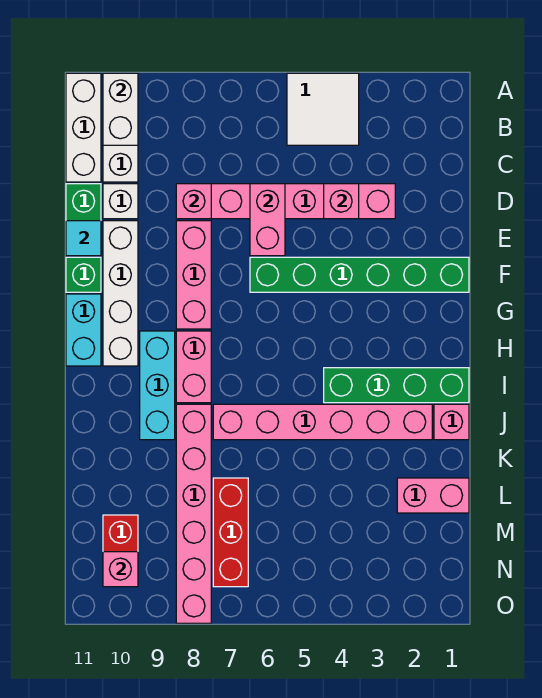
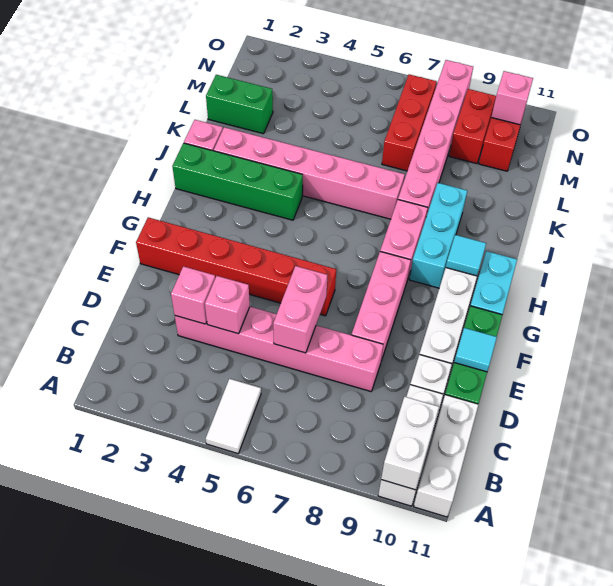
white 2x2 tile [287,73,359,145] -> white 1x2 tile [206,379,261,454]
pink 1x1 brick [176,184,211,219] -> pink 1x1 brick moved to [171,266,215,324]
green 1x6 brick [250,257,469,292] -> red 1x6 brick [136,217,336,316]
none -> cyan 1x1 tile [446,235,486,276]
pink 1x2 brick [397,478,469,513] -> green 1x2 brick [206,75,273,134]
none -> red 1x2 brick [449,89,496,164]

